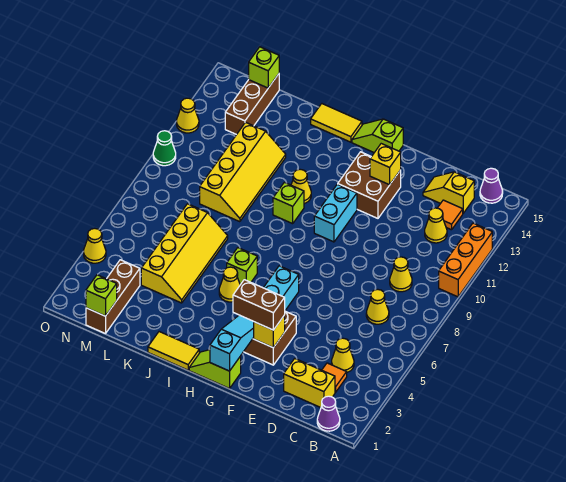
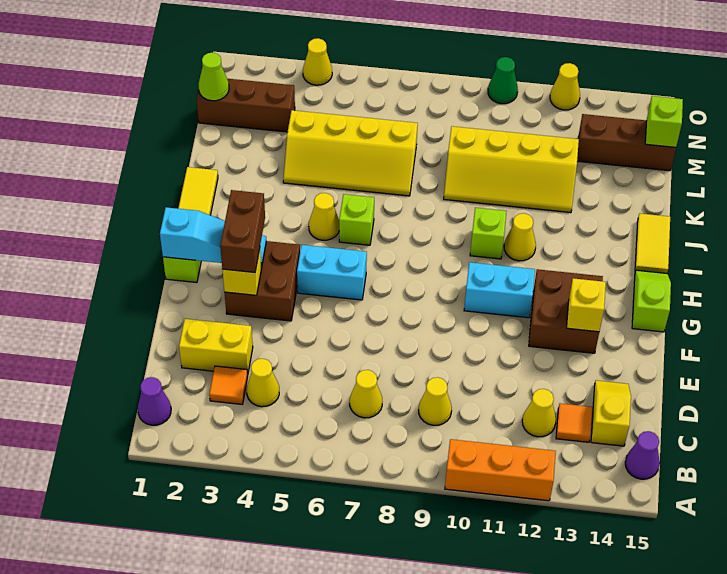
yellow 1x2 brick [284,359,335,408] -> yellow 1x2 brick turned to [179,319,253,374]
lime 1x1 brick [86,275,117,316] -> lime 1x1 cone [199,53,229,101]

